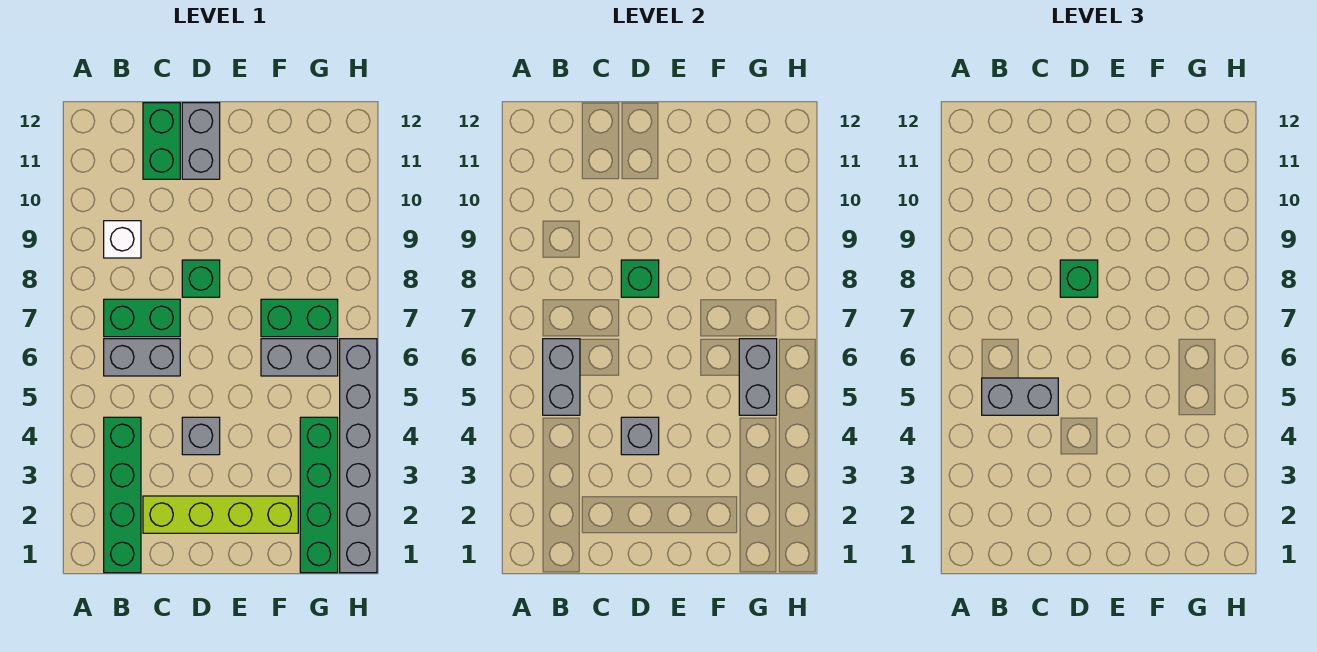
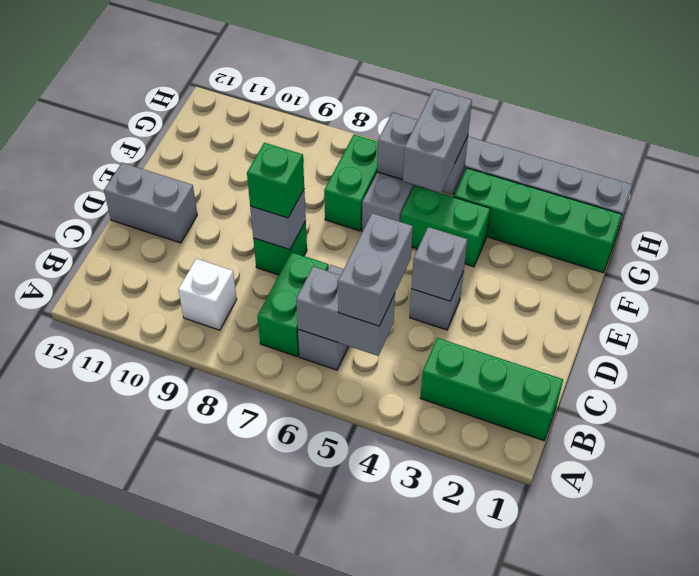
green 1x4 brick [104,417,141,573] -> green 1x3 brick [420,338,563,441]
lime 1x4 brick [143,496,298,533] -> none
green 1x2 brick [143,103,180,179] -> green 1x2 brick moved to [401,186,490,267]
green 1x1 brick [621,260,659,297] -> grey 1x1 brick [250,190,306,250]
none -> grey 1x2 brick [403,89,472,193]

